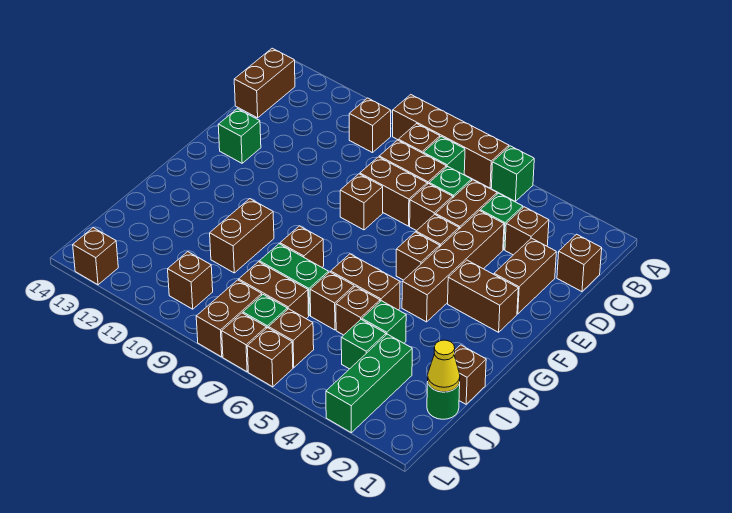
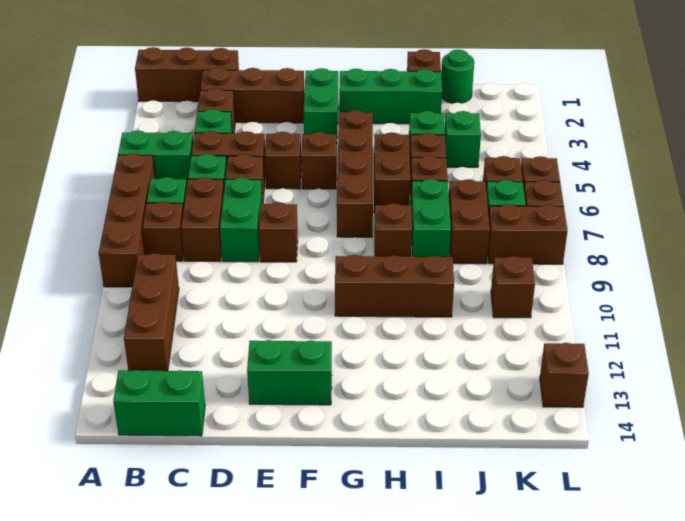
green 1x1 brick [491,146,534,201] -> green 1x2 brick [118,131,193,184]
brown 1x1 brick [349,98,391,153] -> brown 1x3 brick [124,253,179,371]
brown 1x2 brick [234,48,295,118] -> green 1x2 brick [113,370,205,436]
brown 1x1 brick [557,234,602,292] -> brown 1x3 brick [135,47,239,102]
brown 1x2 brick [494,238,556,314] -> brown 1x3 brick [200,68,304,123]
brown 1x4 brick [402,211,504,322] -> brown 1x4 brick turned to [337,110,373,237]
brown 1x2 brick [360,157,427,226] -> green 1x2 brick [220,178,262,262]
green 1x1 brick [218,109,261,163] -> green 1x2 brick [247,340,332,405]
brown 1x2 brick [448,260,518,332] -> green 1x2 brick [304,68,338,138]
brown 1x2 brick [210,199,274,273] -> brown 1x3 brick [335,255,454,317]
yellow 1x1 cone [428,340,460,392] -> none
green 1x3 brick [326,334,412,433] -> green 1x3 brick moved to [339,69,442,124]

